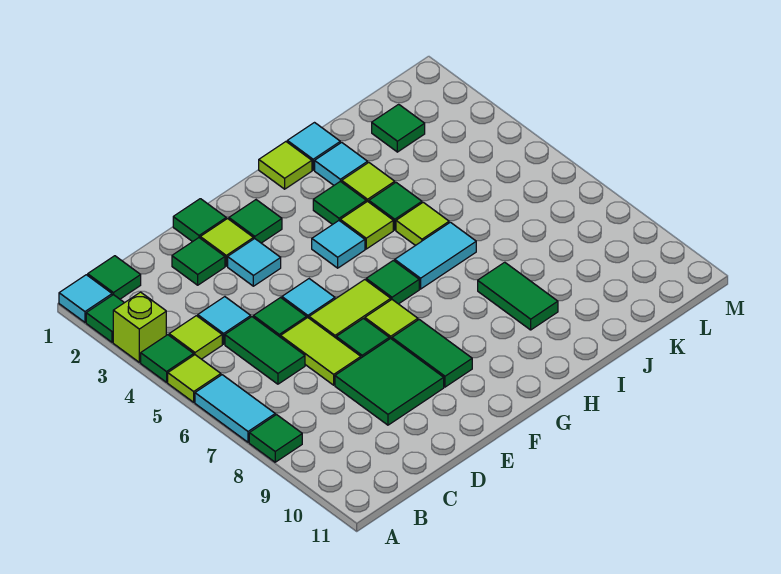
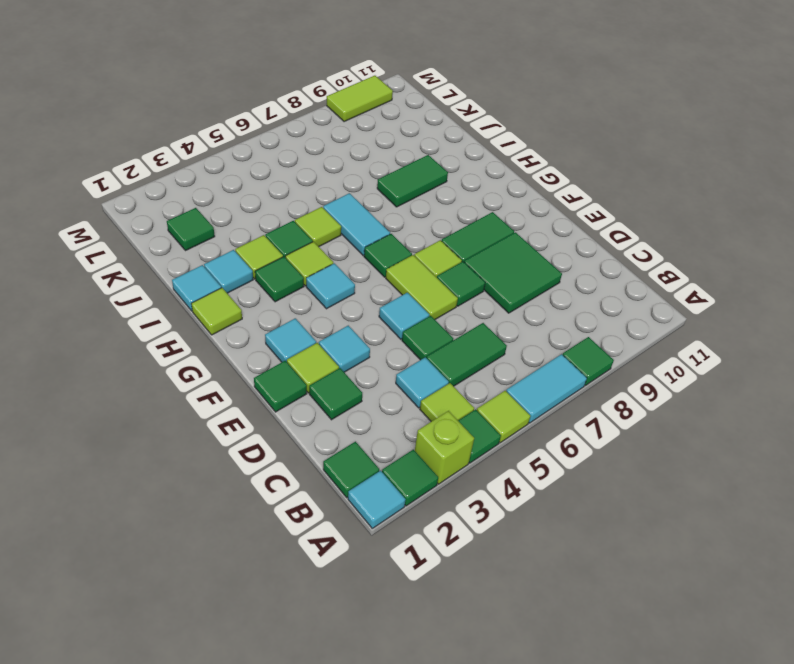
lime 1x2 tile [281,318,361,385] -> lime 1x2 tile moved to [327,76,393,122]
green 1x1 tile [229,200,282,243] -> cyan 1x1 tile [265,318,316,362]

